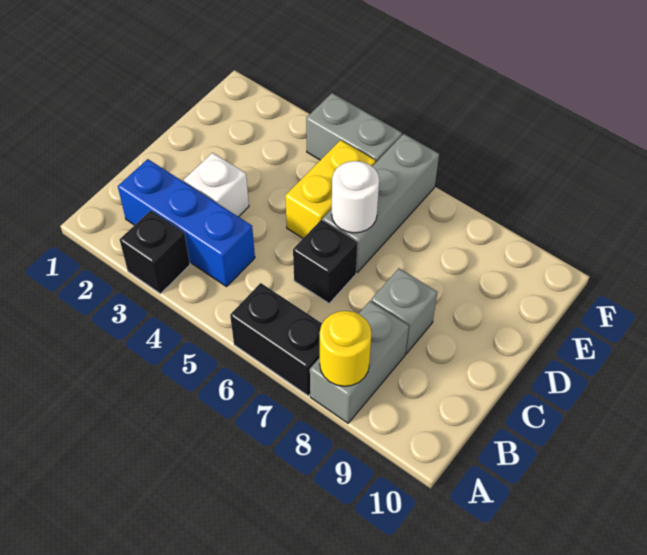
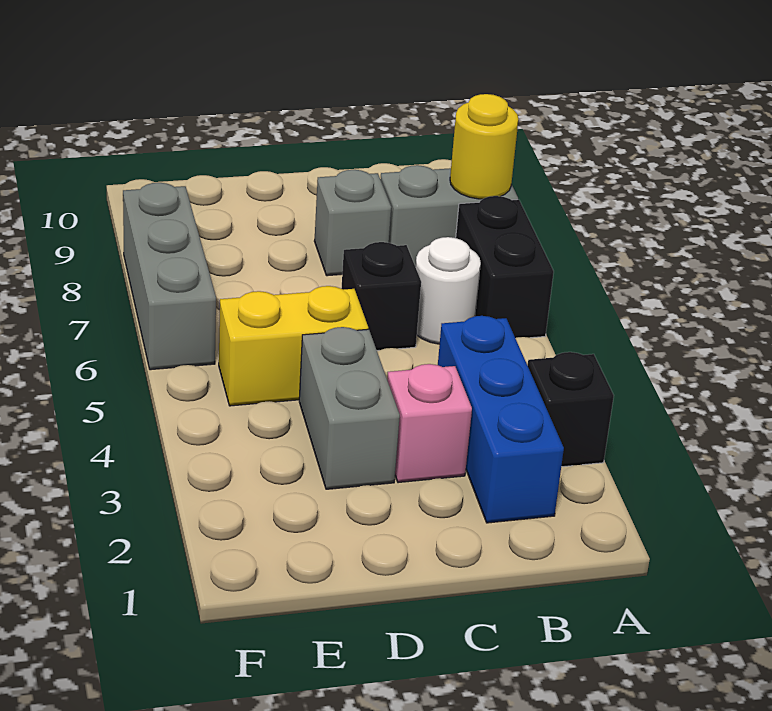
white 1x1 brick [184,153,249,217] -> pink 1x1 brick [387,364,472,483]
grey 1x3 brick [322,134,439,272] -> grey 1x3 brick turned to [123,183,216,370]
white 1x1 round brick [332,161,379,233] -> white 1x1 round brick moved to [416,237,481,344]
grey 1x2 brick [306,93,402,163] -> grey 1x2 brick moved to [299,327,400,489]

